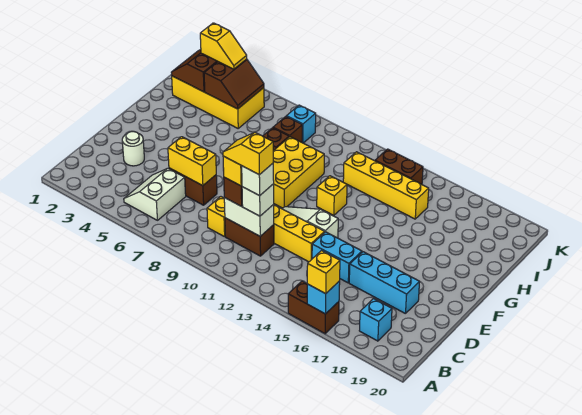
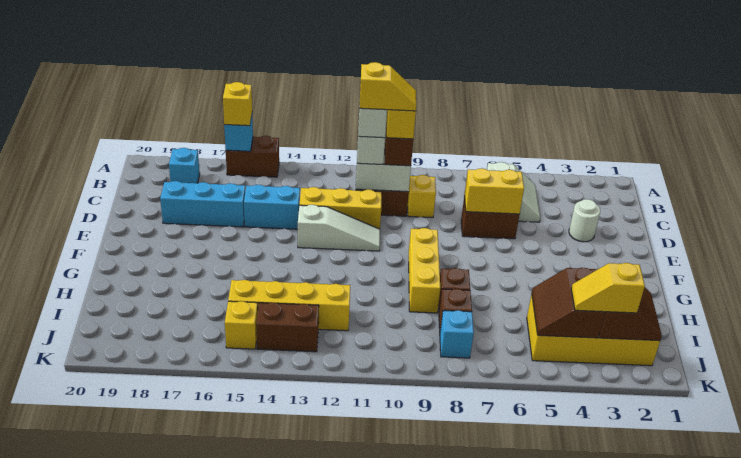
yellow 2x3 brick [273,137,324,208] -> yellow 1x3 brick [409,228,440,313]
yellow 1x1 brick [317,176,347,215] -> yellow 1x1 brick moved to [225,301,258,349]

